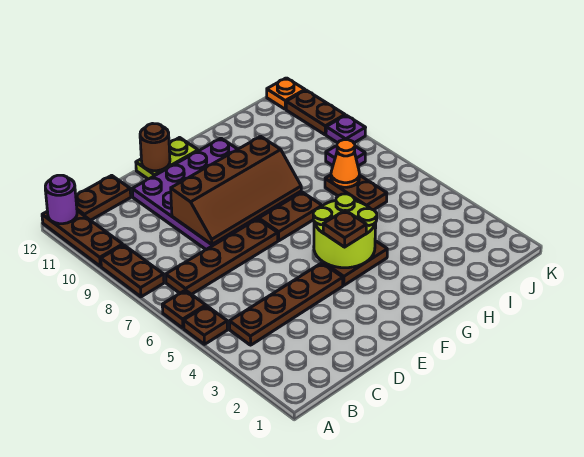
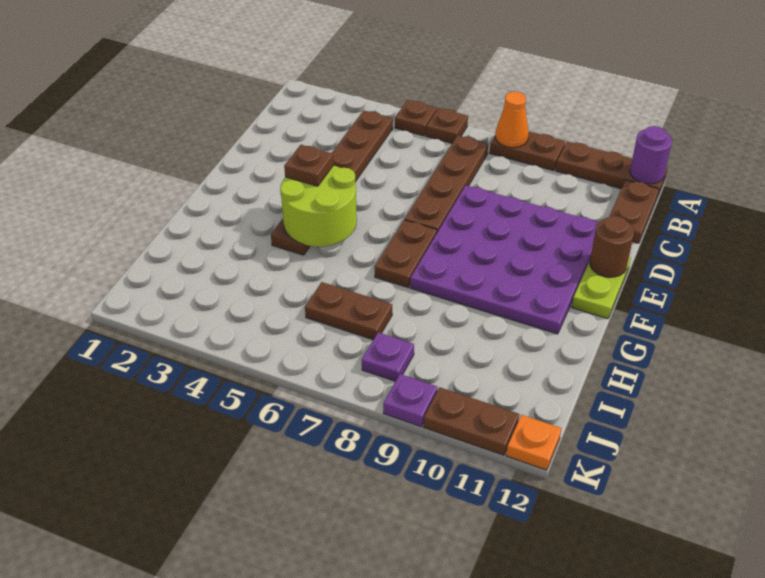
brown 2x4 slope [171,136,301,244] -> none
orange 1x1 cone [331,140,359,187] -> orange 1x1 cone moved to [495,91,529,148]

